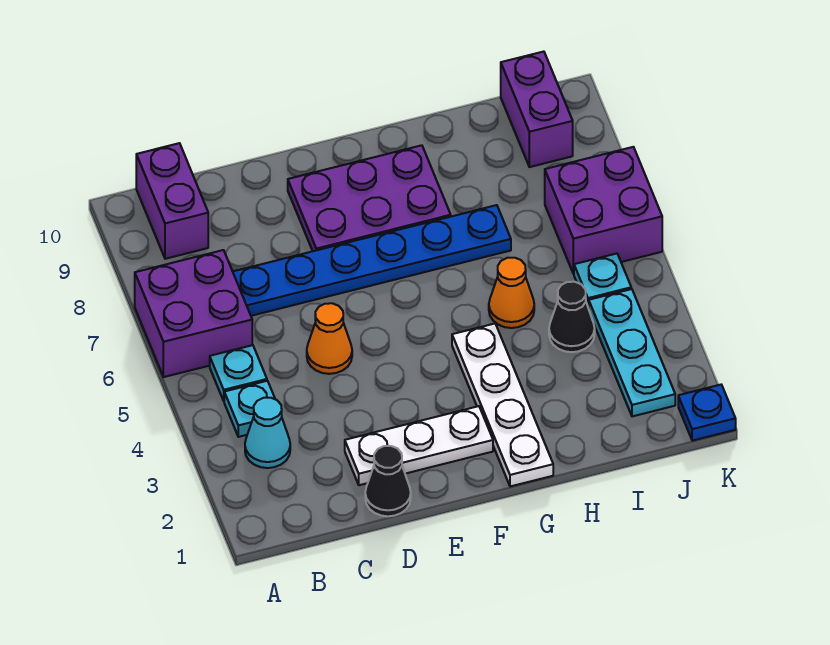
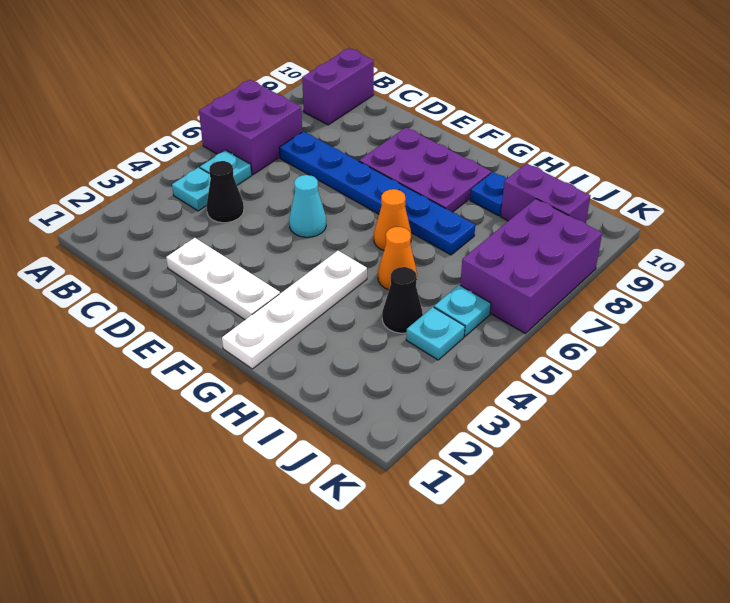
cyan 1x1 cone [245,398,290,468] -> cyan 1x1 cone moved to [289,175,326,237]
black 1x1 cone [365,446,411,516] -> black 1x1 cone moved to [207,161,244,223]
orange 1x1 cone [307,303,352,374] -> orange 1x1 cone moved to [374,189,411,251]
cyan 1x3 plate [589,289,675,416] -> cyan 1x1 plate [406,307,465,360]
purple 2x2 brick [545,147,662,274] -> purple 2x3 brick [460,199,602,333]
purple 1x2 brick [501,52,573,167] -> purple 1x2 brick turned to [501,163,590,223]
blue 1x1 plate [678,385,736,441] -> blue 1x1 plate moved to [470,172,507,216]

